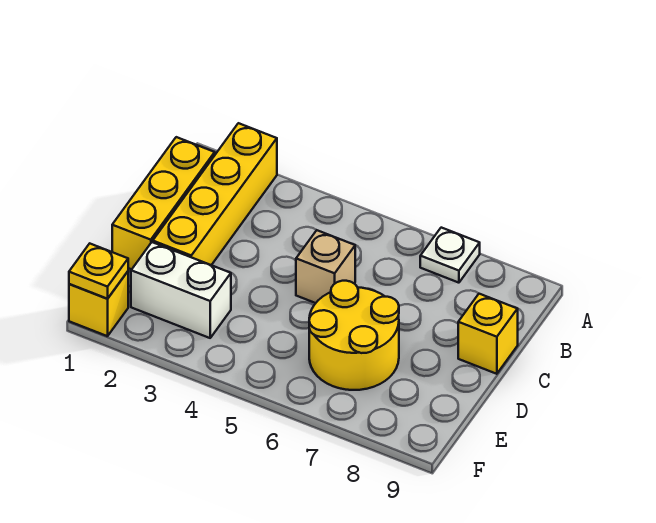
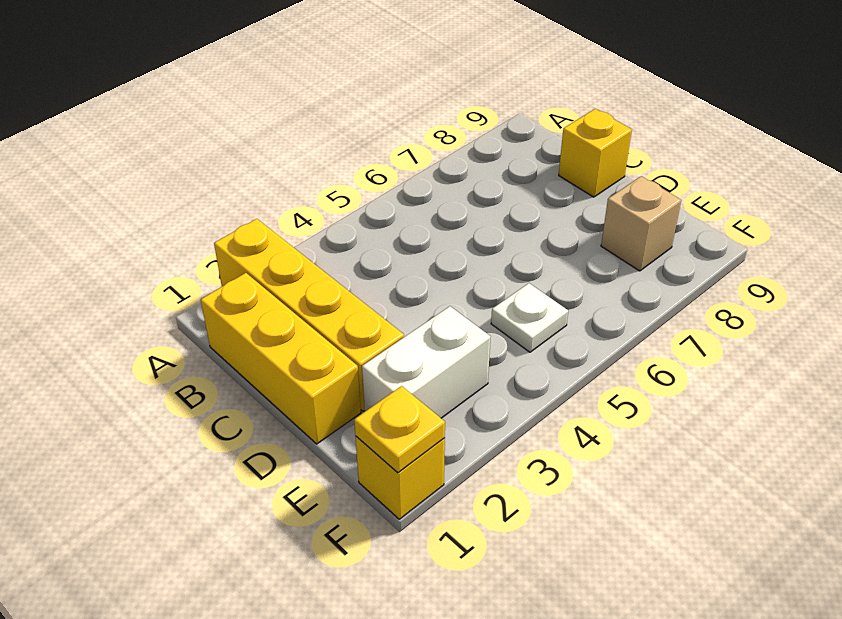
white 1x1 plate [420,228,480,283] -> white 1x1 plate moved to [491,283,568,352]
tan 1x1 brick [296,230,355,303] -> tan 1x1 brick moved to [601,176,681,271]
yellow 2x2 round brick [309,281,399,390] -> none

